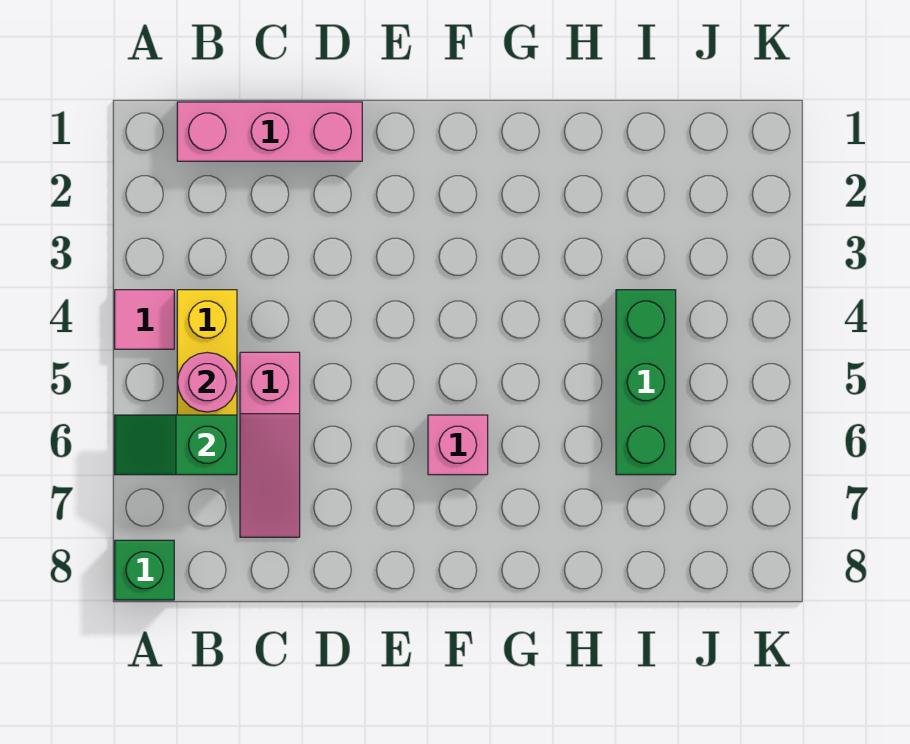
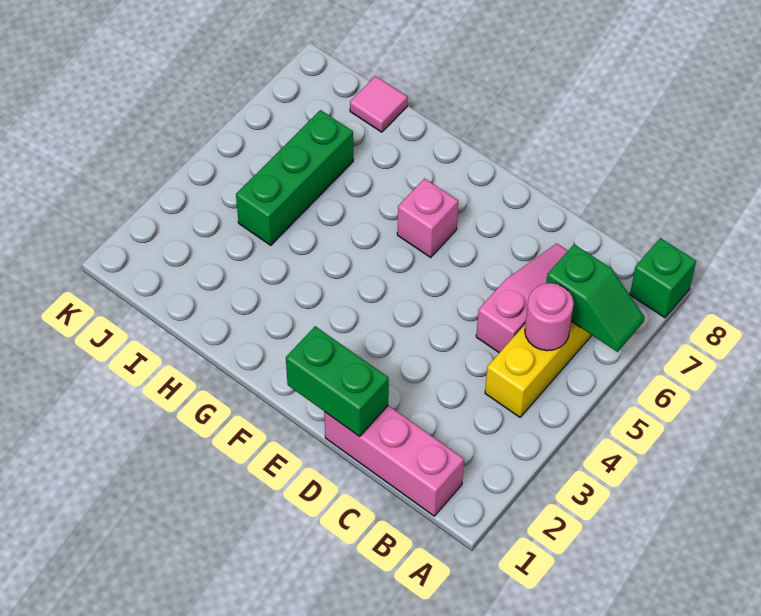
pink 1x1 tile [115,290,174,349] -> pink 1x1 tile moved to [350,76,407,132]
none -> green 1x2 brick [286,326,389,437]

